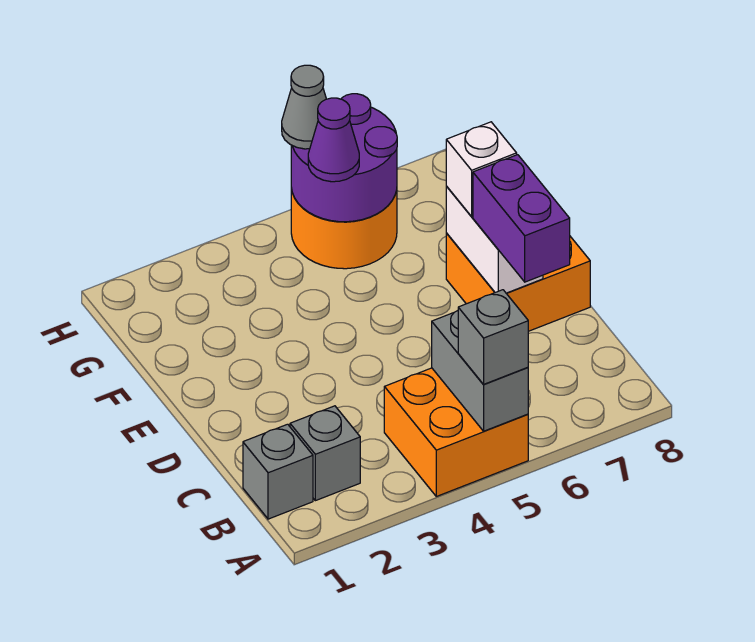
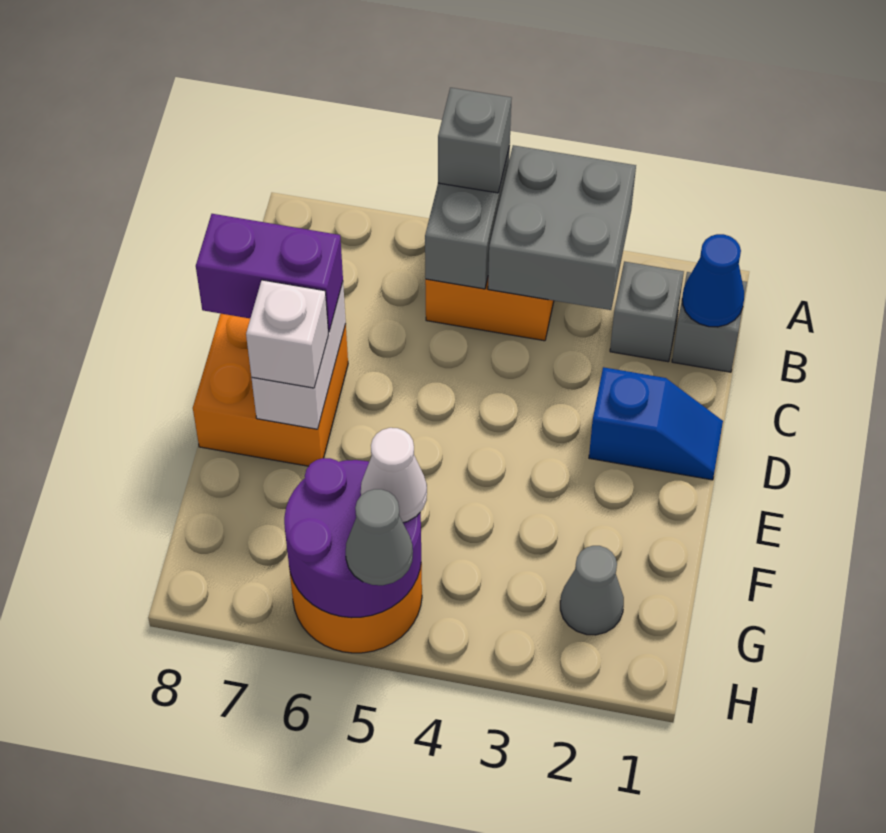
none -> grey 2x2 brick [488,145,636,310]
none -> blue 1x1 cone [682,234,744,327]
purple 1x2 brick [473,155,570,282] -> purple 1x2 brick turned to [196,214,343,332]
none -> blue 1x2 slope [589,367,723,480]
none -> grey 1x1 cone [560,546,624,635]
purple 1x1 cone [308,98,359,182] -> white 1x1 cone [361,428,427,523]

